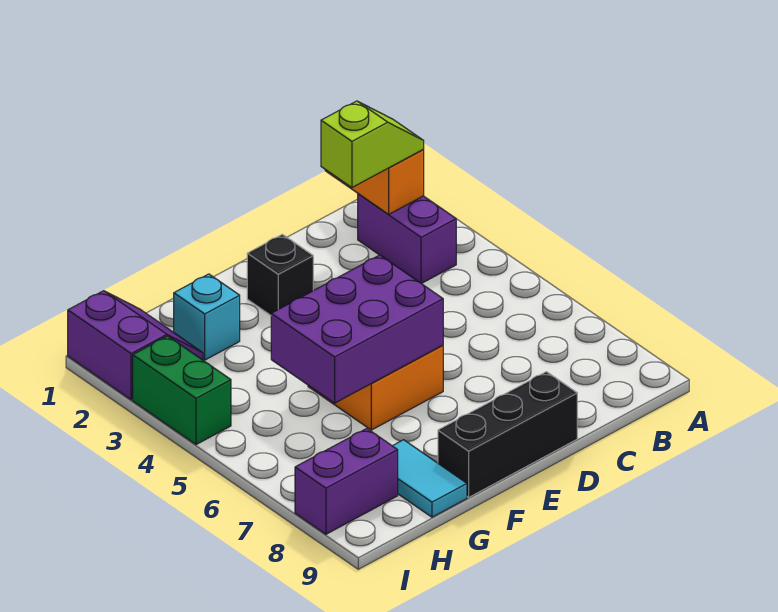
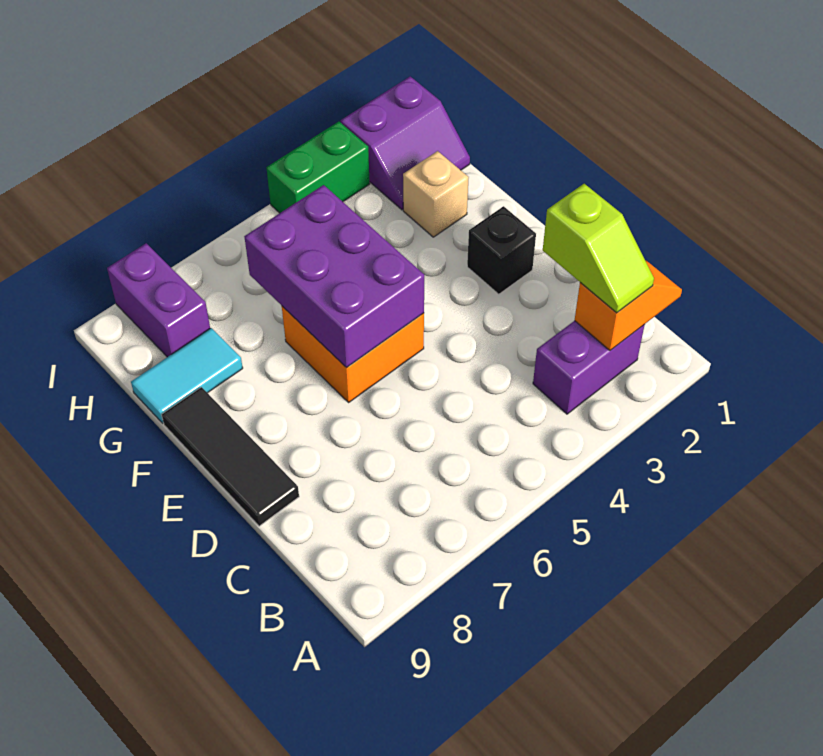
black 1x3 brick [438,372,577,497] -> black 1x3 tile [162,387,299,526]
cyan 1x1 brick [174,274,240,360] -> tan 1x1 brick [403,151,469,237]

